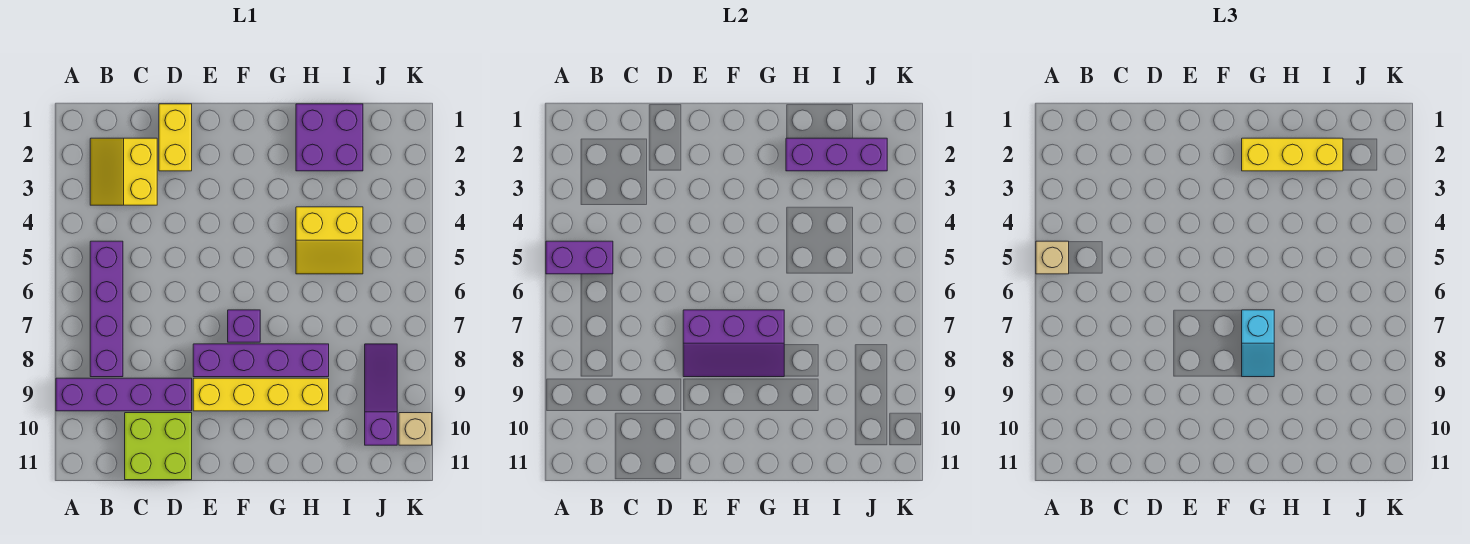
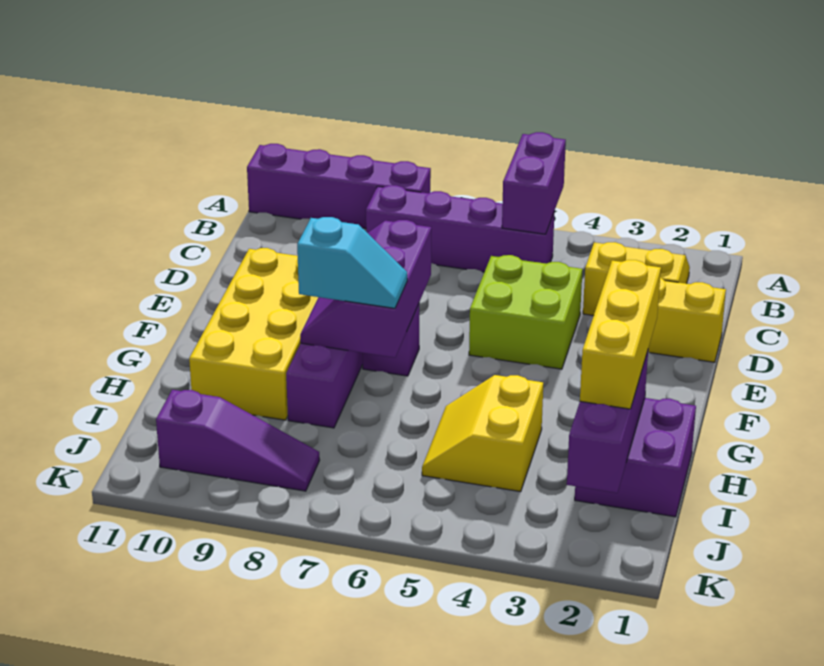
tan 1x1 brick [1036,241,1069,274] -> none
purple 1x4 brick [56,378,192,411] -> purple 1x4 brick turned to [247,144,431,228]
lime 2x2 brick [125,413,192,480] -> lime 2x2 brick moved to [469,255,583,369]
yellow 1x4 brick [193,378,329,411] -> yellow 2x4 brick [189,248,318,420]
cyan 1x2 slope [1242,310,1274,377] -> cyan 1x2 slope turned to [297,217,407,308]
tan 1x1 brick [399,413,432,445] -> none

